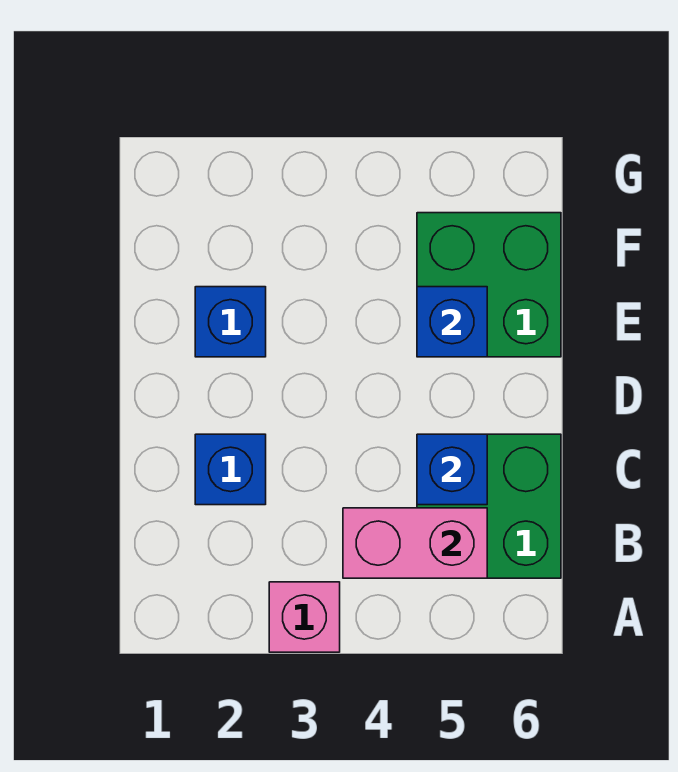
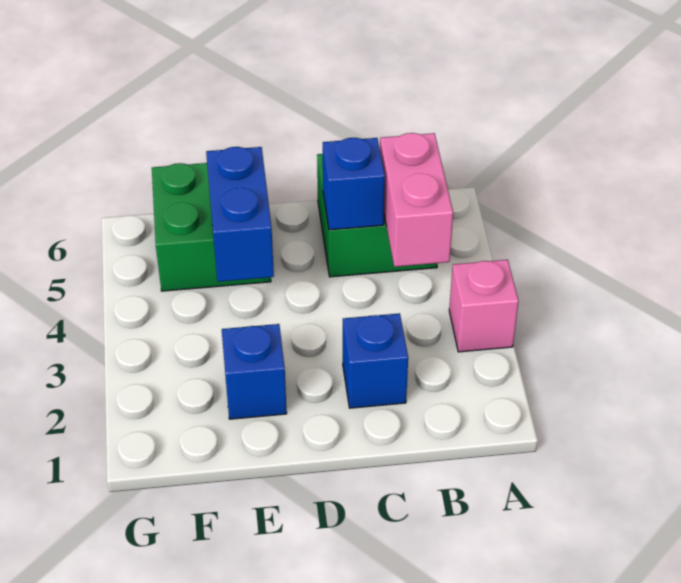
blue 1x1 brick [417,287,487,357] -> blue 1x2 brick [206,147,274,282]

